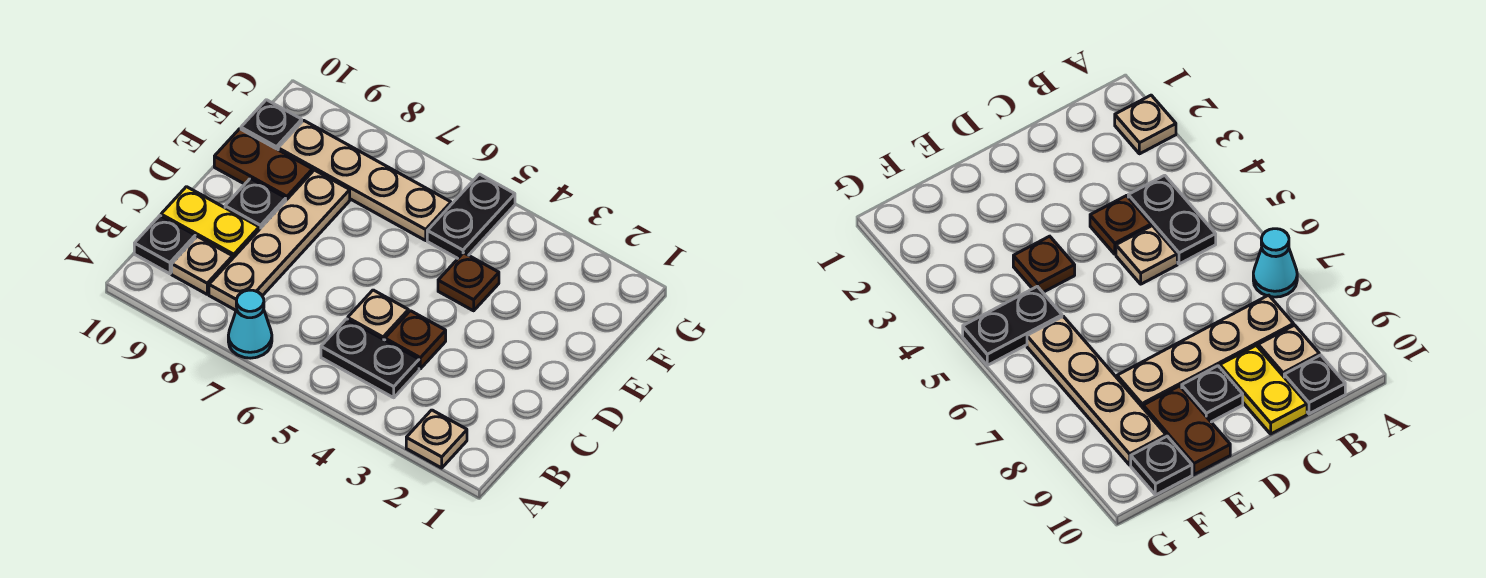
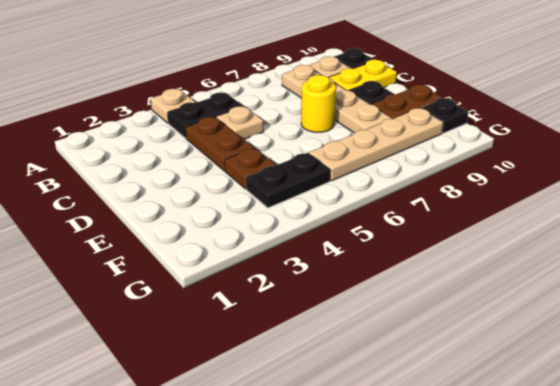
tan 1x1 plate [406,410,467,468] -> tan 1x1 plate moved to [151,89,196,123]
cyan 1x1 cone [228,290,272,358] -> none
brown 1x1 plate [385,311,446,369] -> brown 1x2 plate [185,117,254,171]
none -> yellow 1x1 round brick [301,75,336,132]
black 1x2 plate [427,174,515,258] -> black 1x2 plate turned to [246,153,330,208]

